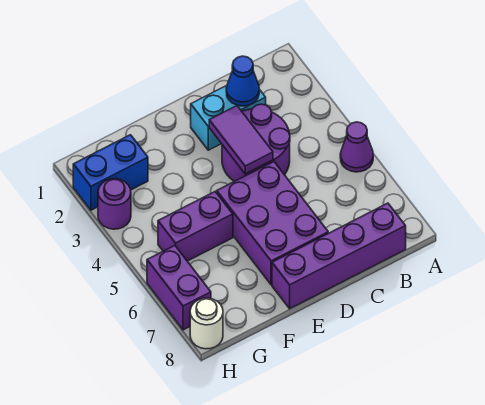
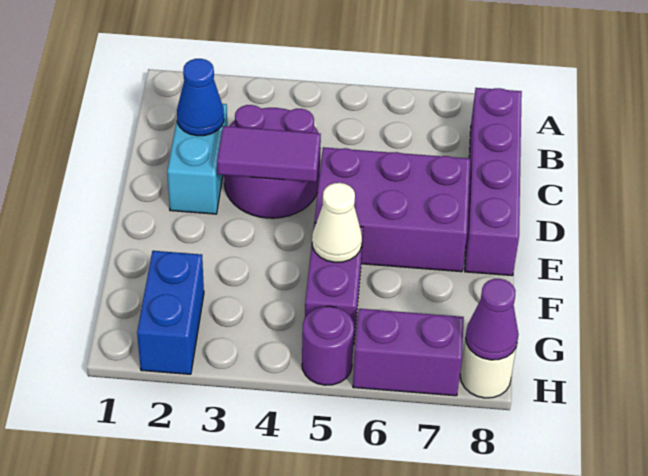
purple 1x1 cone [340,122,373,172] -> purple 1x1 cone moved to [466,279,519,360]
none -> white 1x1 cone [312,183,362,262]
purple 1x1 round brick [98,179,131,229] -> purple 1x1 round brick moved to [302,306,354,385]

